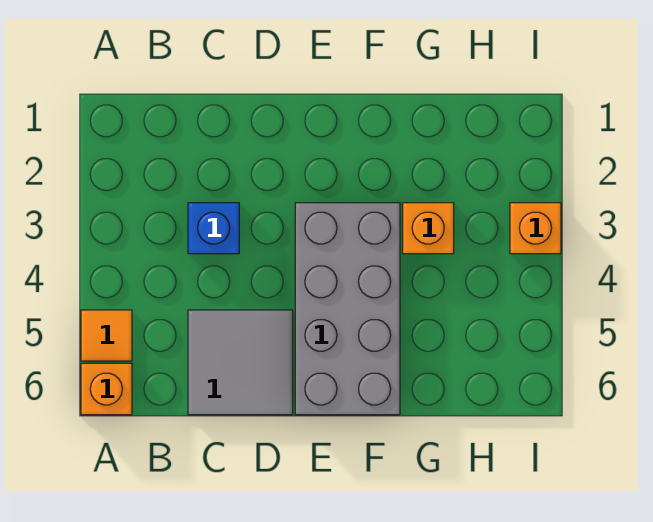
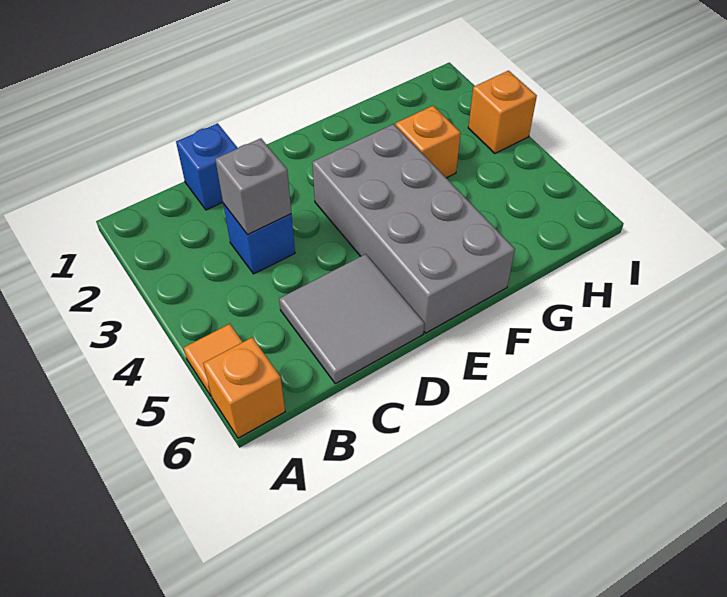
none -> blue 1x1 brick [176,123,238,210]
none -> grey 1x1 brick [215,138,291,235]

